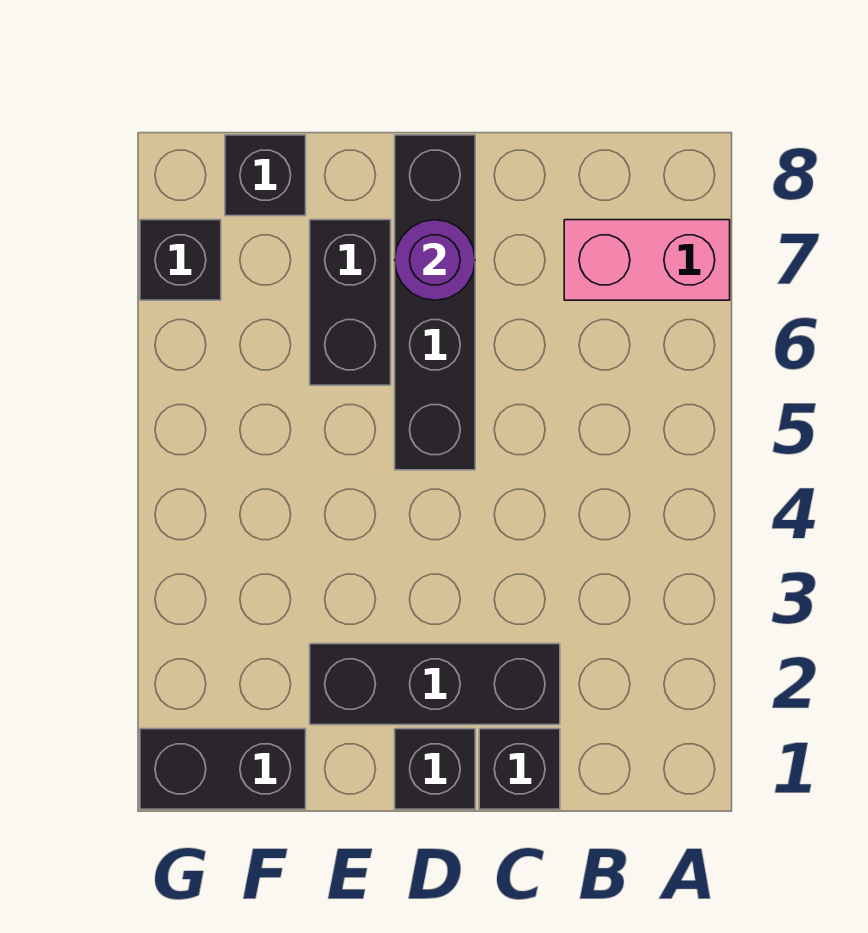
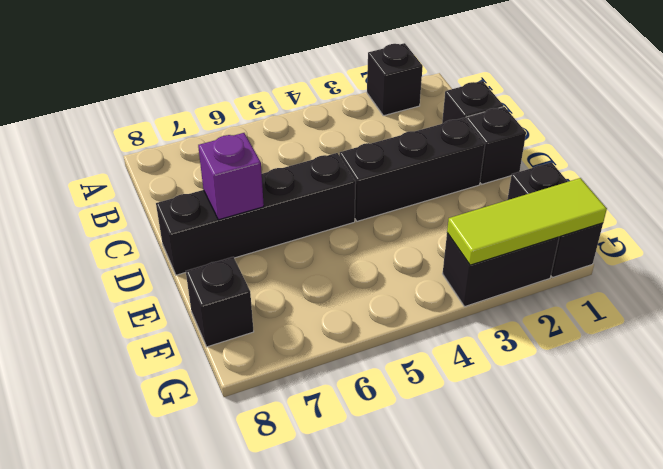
pink 1x2 brick [564,220,730,300] -> none
black 1x3 brick [310,644,560,725] -> black 1x3 brick turned to [339,118,485,221]
purple 1x1 round brick [395,220,475,300] -> purple 1x1 brick [198,133,264,220]
black 1x2 brick [310,220,391,385] -> black 1x2 brick moved to [443,233,559,307]
none -> lime 1x3 tile [447,178,607,265]
black 1x1 brick [140,220,221,300] -> black 1x1 brick moved to [367,43,423,116]

